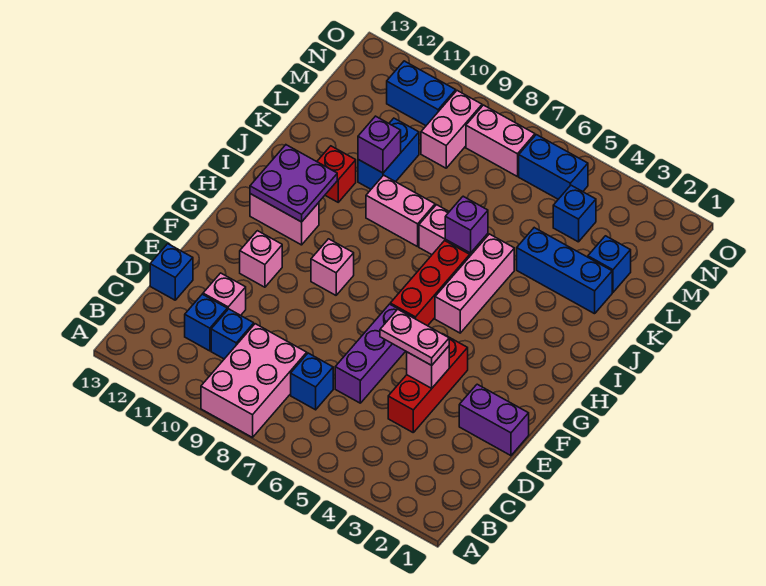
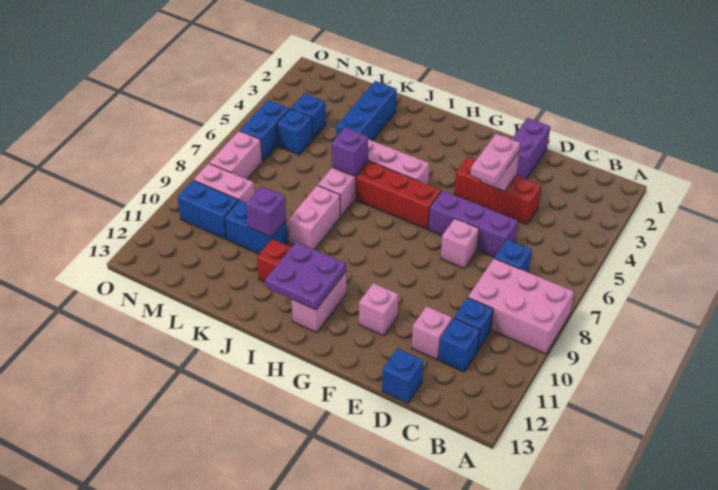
pink 1x1 brick [311,239,354,295] -> pink 1x1 brick moved to [441,219,479,269]
blue 1x1 brick [588,236,631,292] -> blue 1x1 brick moved to [277,109,313,155]
blue 1x2 brick [387,61,456,126] -> blue 1x2 brick turned to [177,180,238,239]

